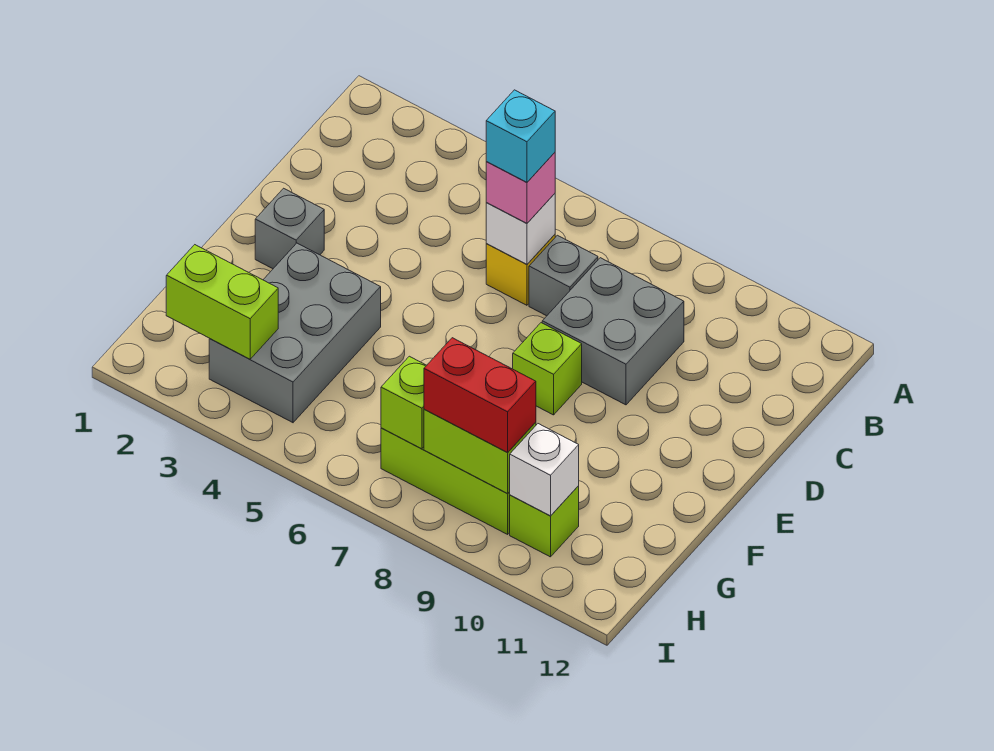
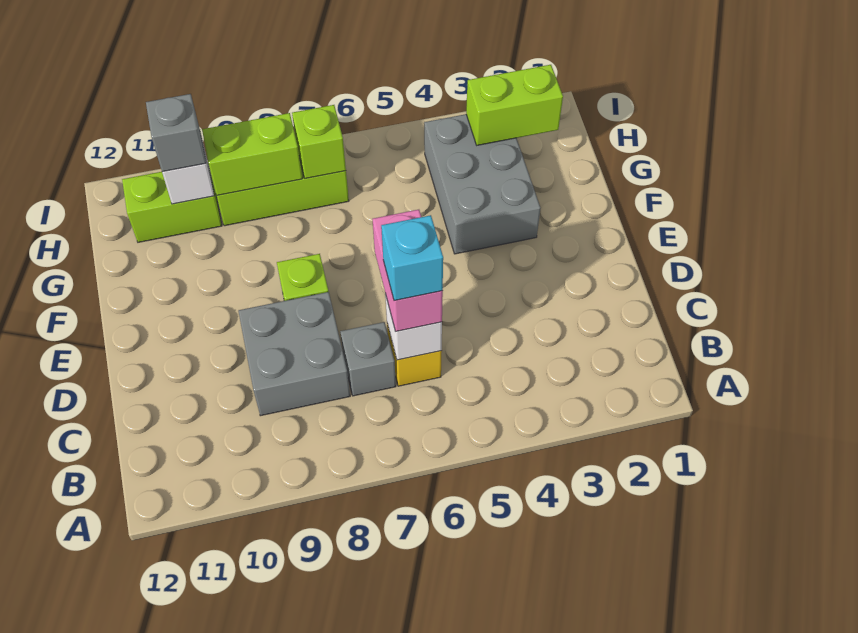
pink 1x1 brick [486,153,555,223] -> pink 1x2 brick [373,210,443,331]
grey 1x1 brick [255,188,324,269] -> grey 1x1 brick moved to [146,94,206,172]
red 1x2 brick [424,338,536,452] -> none
lime 1x1 brick [510,486,579,557] -> lime 1x2 brick [122,169,222,242]

